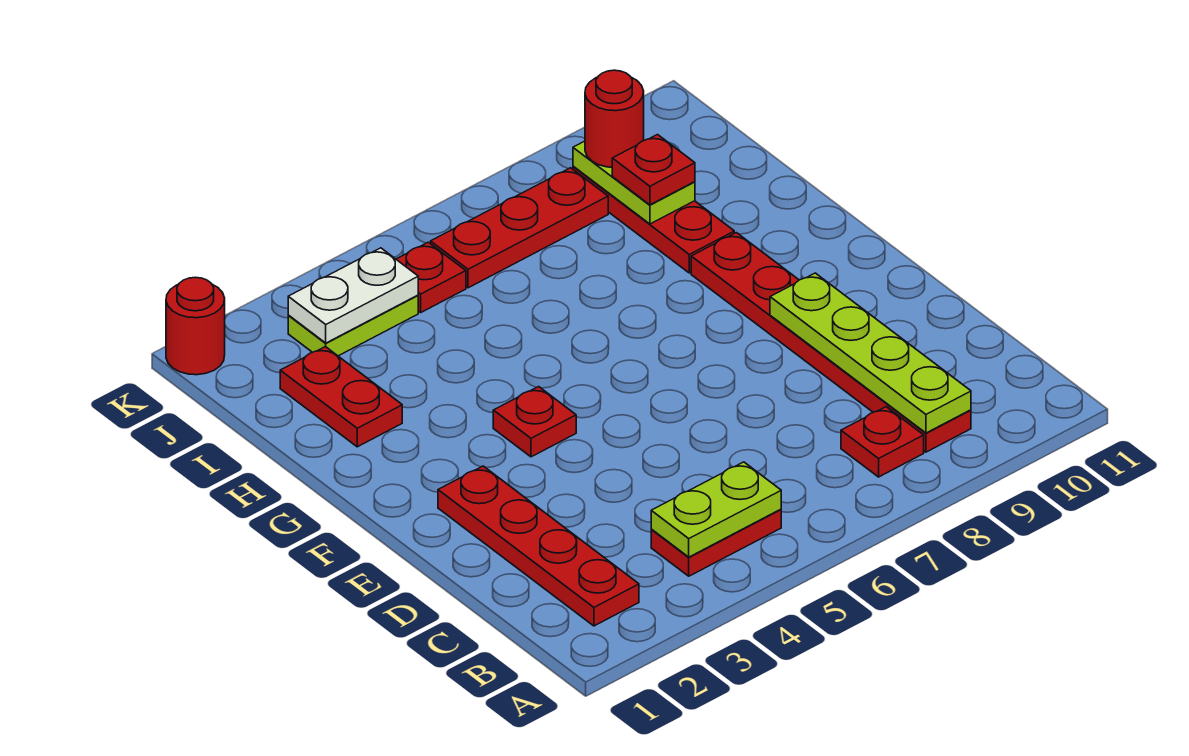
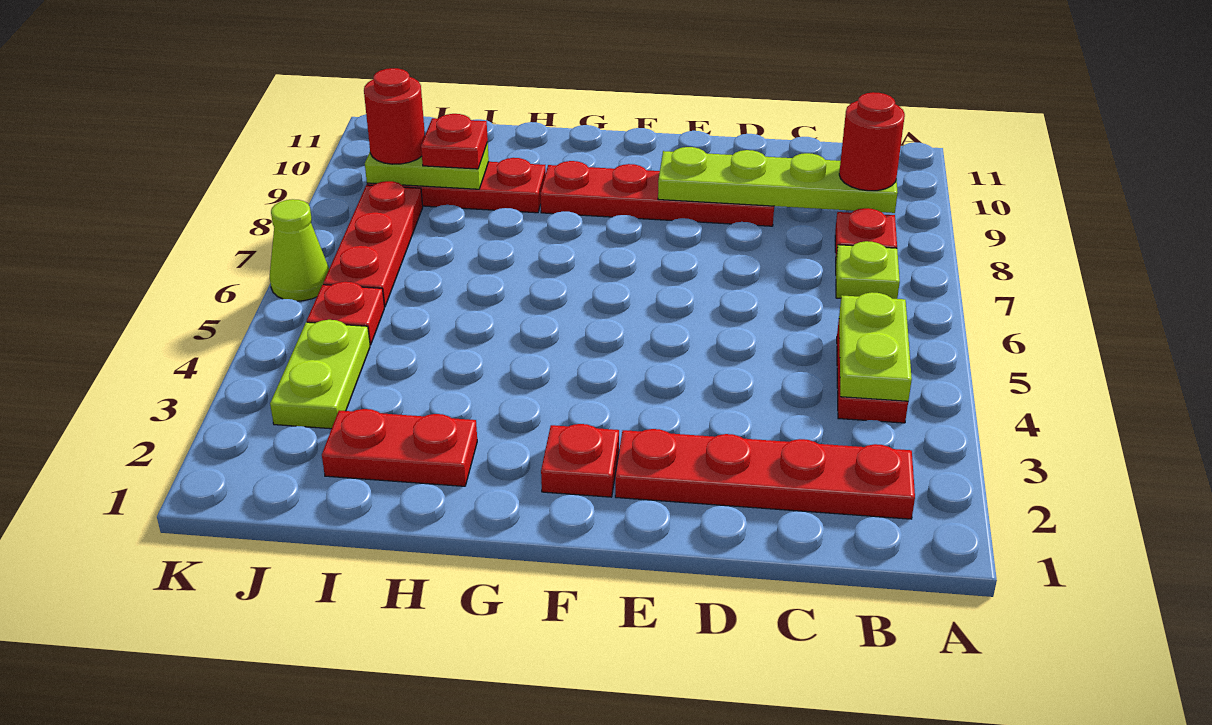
none -> lime 1x1 plate [836,241,900,299]
red 1x6 plate [691,233,971,452] -> red 1x4 plate [540,161,774,226]
red 1x1 plate [493,387,576,457] -> red 1x1 plate moved to [541,424,619,497]
white 1x2 plate [288,248,418,343] -> none
red 1x1 round brick [166,277,225,375] -> red 1x1 round brick moved to [839,92,905,191]
none -> lime 1x1 cone [270,199,329,301]

